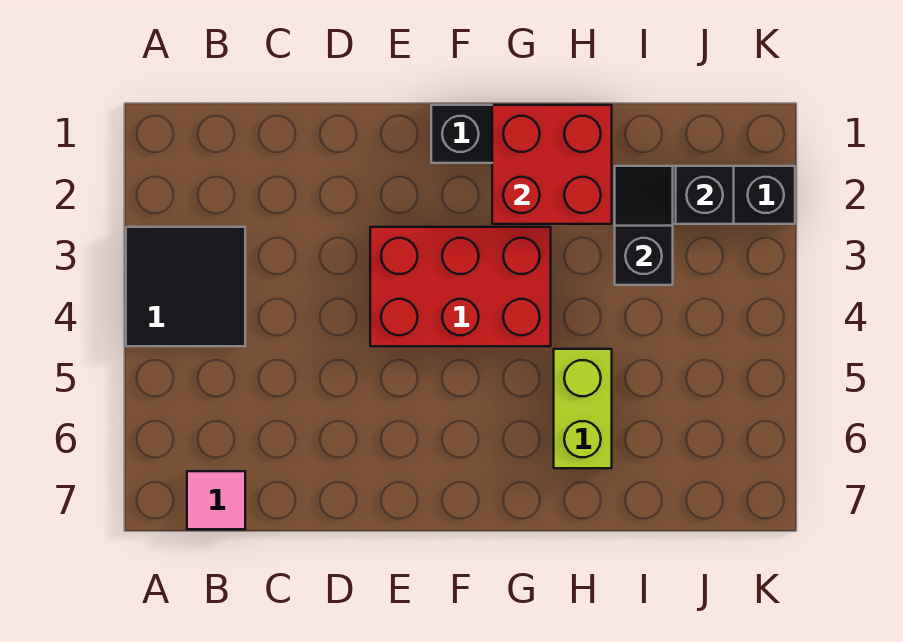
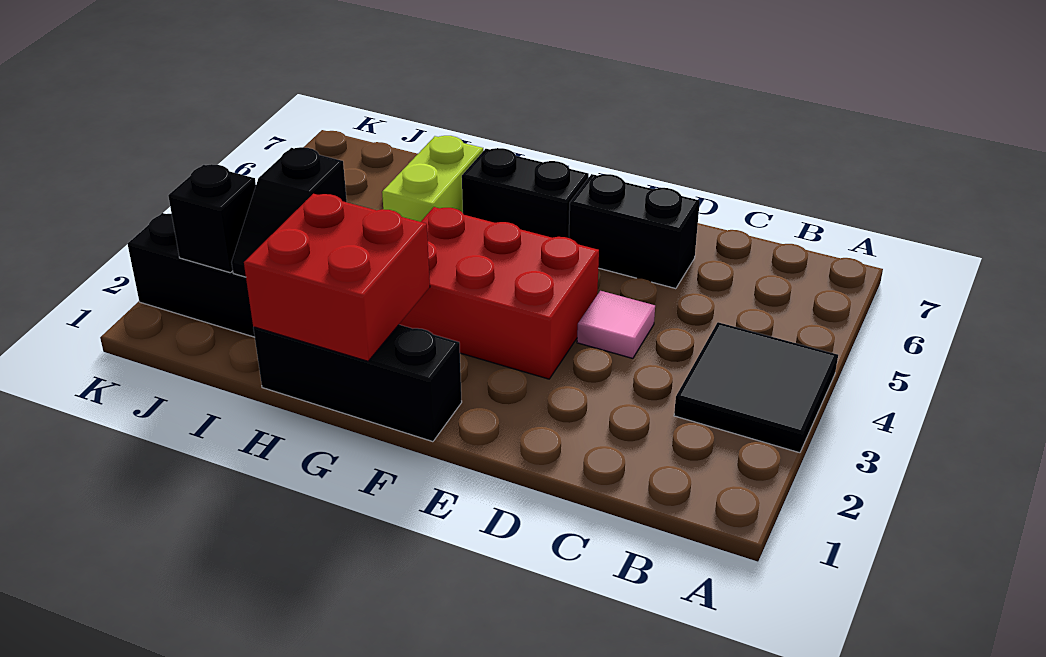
pink 1x1 tile [187,471,245,529] -> pink 1x1 tile moved to [577,291,655,358]
none -> black 1x2 brick [569,174,700,289]
none -> black 1x2 brick [462,148,589,238]

